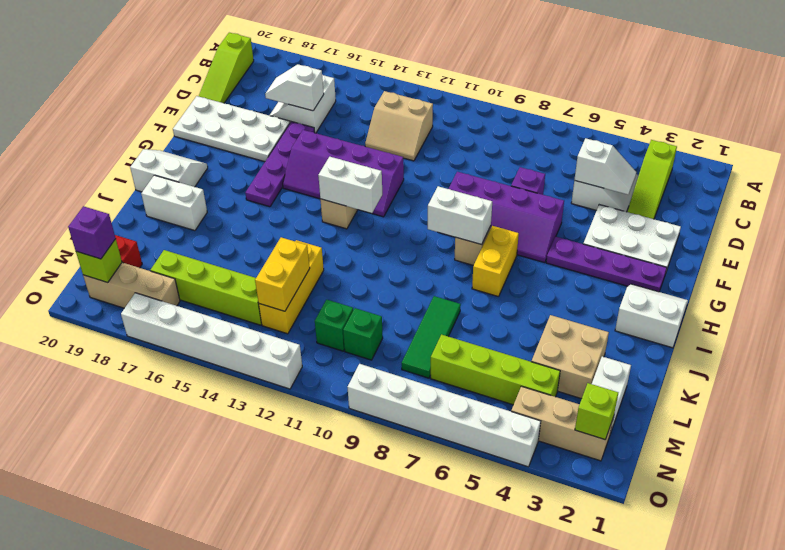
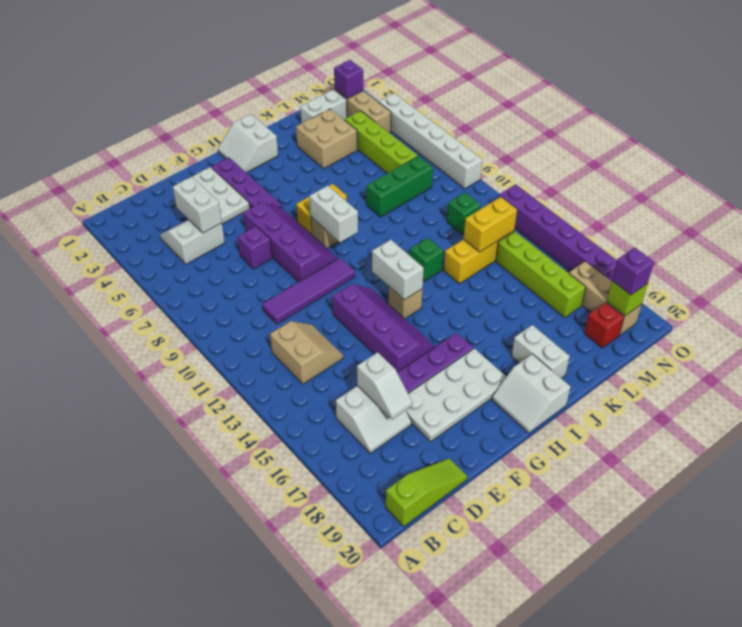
lime 1x3 slope [627,140,677,219] -> none
white 1x2 slope [574,138,636,194] -> white 1x2 brick [173,177,222,233]
none -> purple 1x4 tile [262,258,355,324]
white 2x4 plate [173,96,290,162] -> white 2x4 plate turned to [406,348,507,442]
green 1x3 tile [402,296,461,378] -> green 1x3 brick [367,156,433,217]
green 1x1 brick [343,308,383,360] -> green 1x1 brick moved to [410,238,443,281]
lime 1x1 brick [575,383,618,440] -> purple 1x1 brick [334,60,363,99]
white 1x6 brick [121,293,302,389] -> purple 1x6 brick [499,184,617,281]

